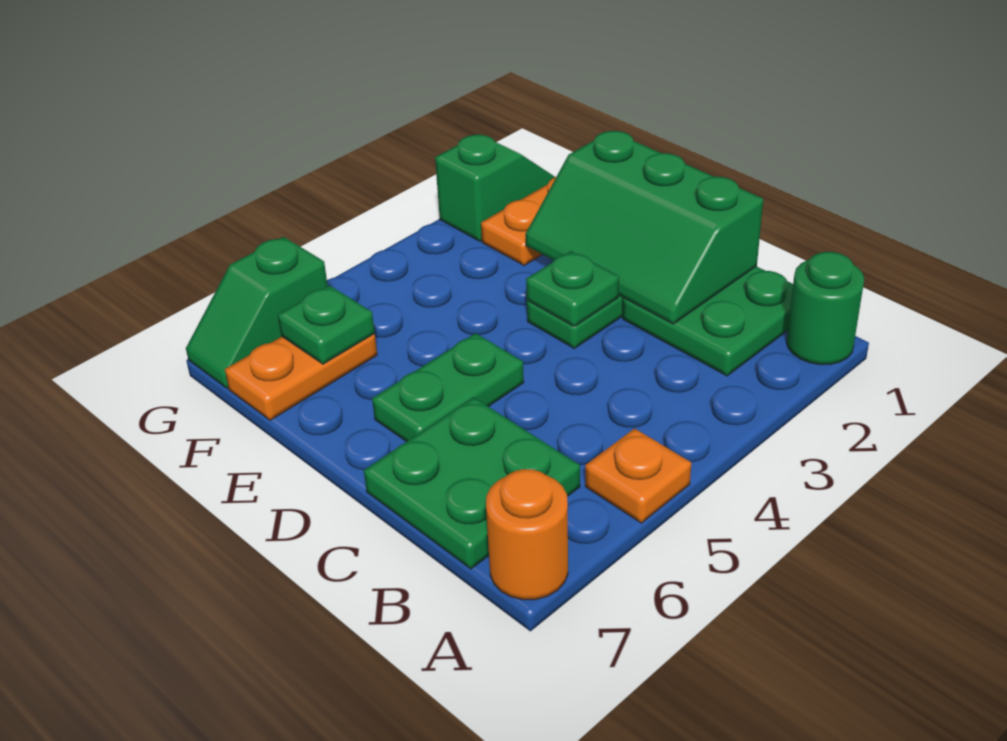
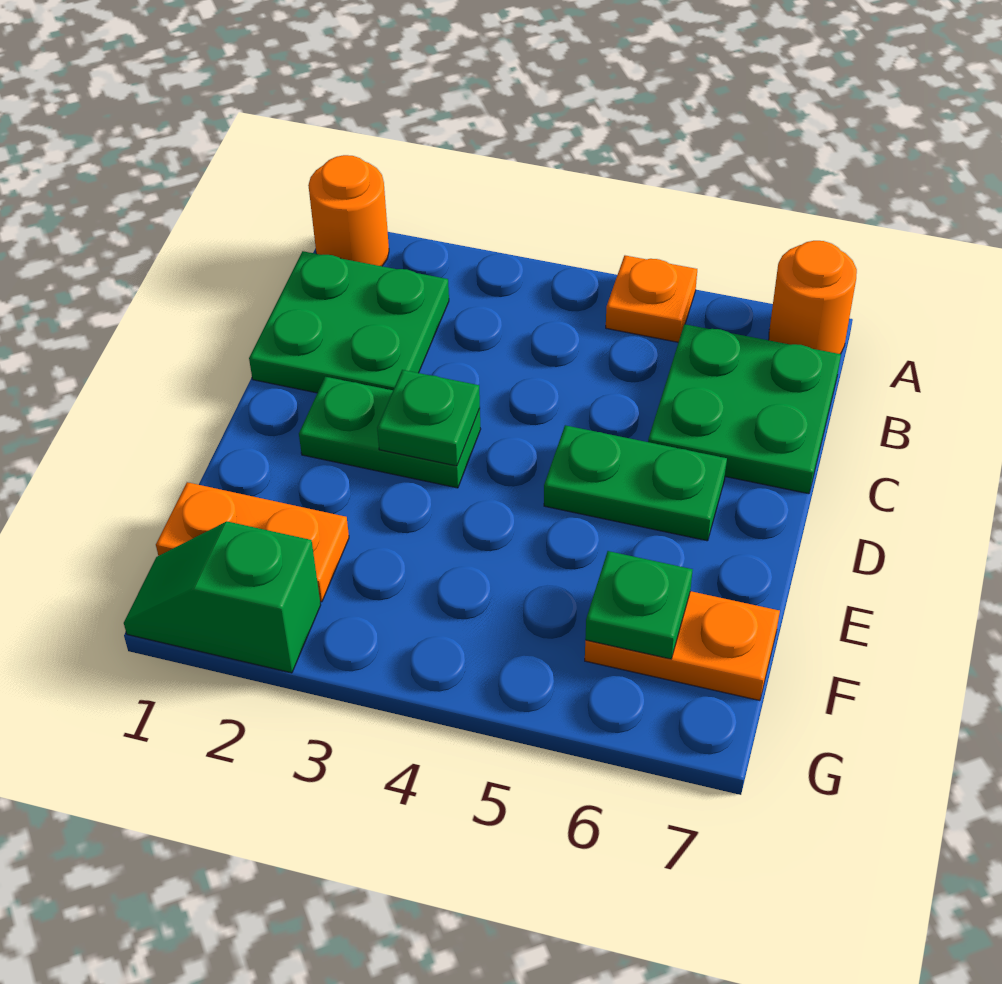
green 1x1 round brick [786,252,864,365] -> orange 1x1 round brick [308,155,389,266]
green 2x3 slope [525,131,763,324] -> none
green 1x2 slope [186,237,328,389] -> none

